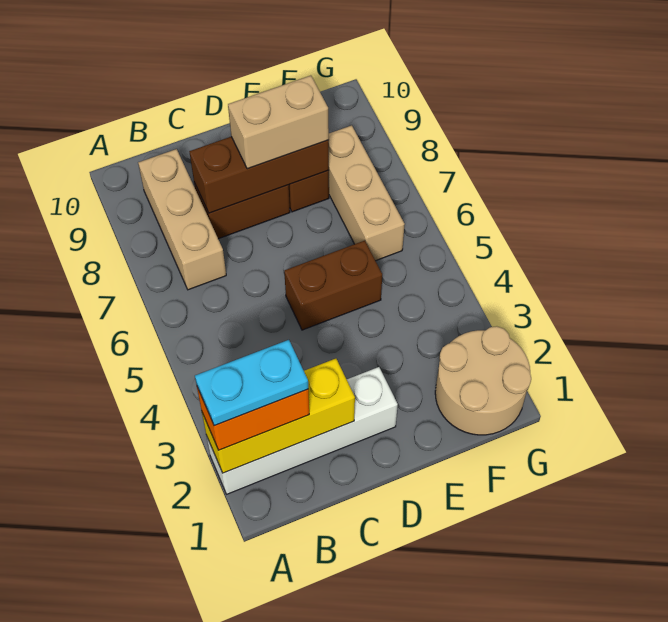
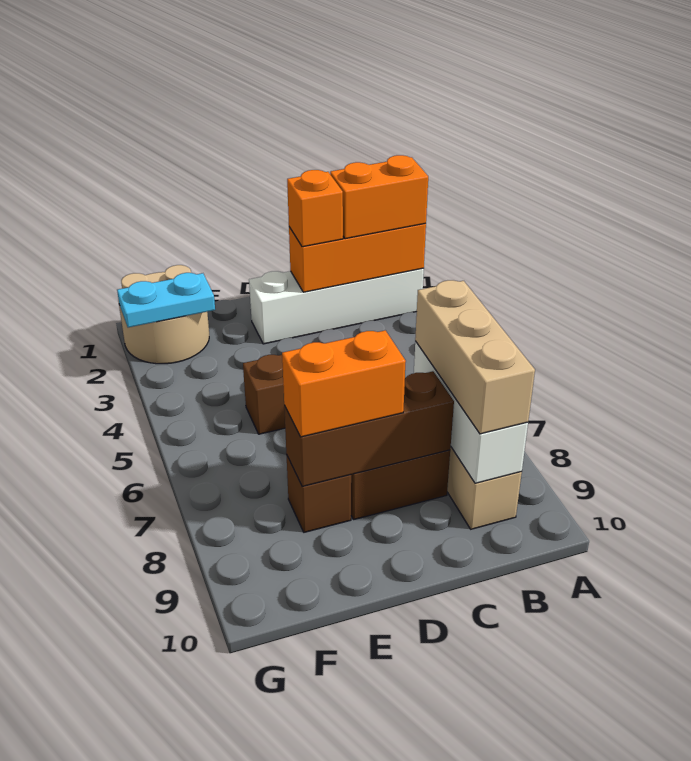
yellow 1x3 brick [202,359,355,473] -> orange 1x3 brick [289,223,426,292]
cyan 1x2 plate [195,340,308,426] -> cyan 1x2 plate moved to [117,273,215,327]
none -> white 1x3 brick [414,341,528,483]
none -> orange 1x1 brick [287,170,343,247]
tan 1x2 brick [228,76,329,169] -> orange 1x2 brick [282,330,406,437]
tan 1x3 brick [328,125,405,261] -> tan 1x3 brick moved to [415,280,535,434]

